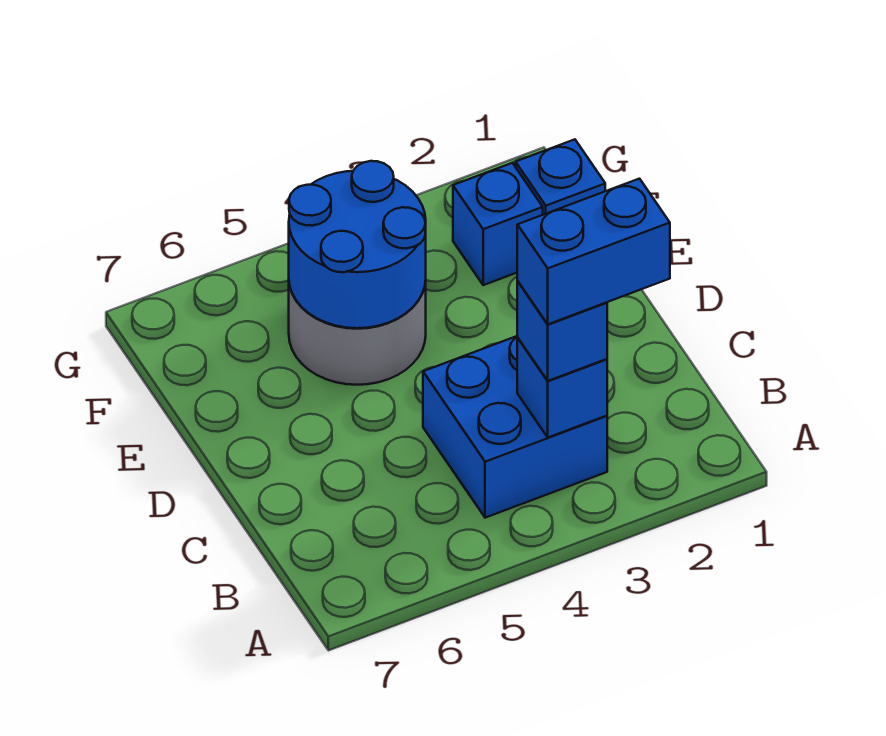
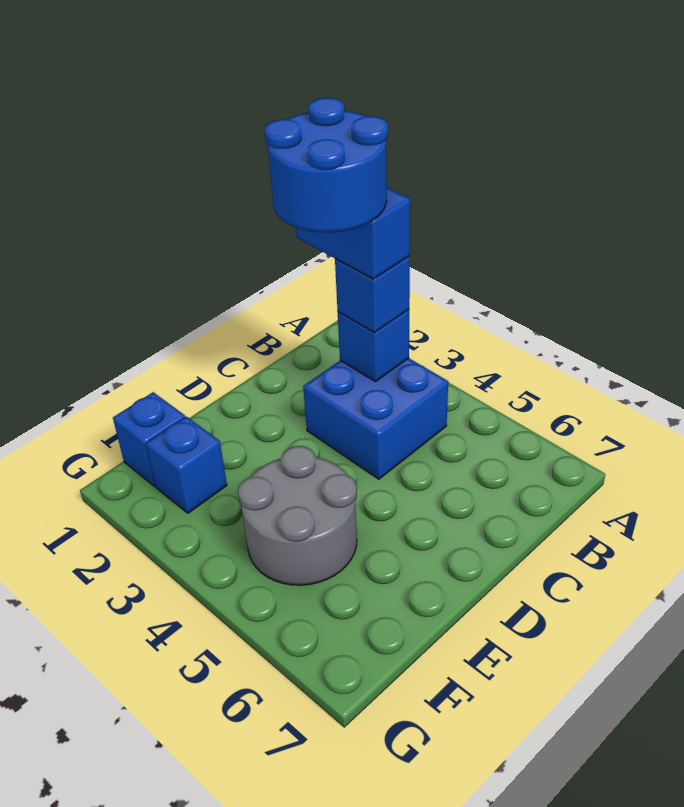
blue 2x2 round brick [289,161,426,328] -> blue 2x2 round brick moved to [265,98,388,233]

